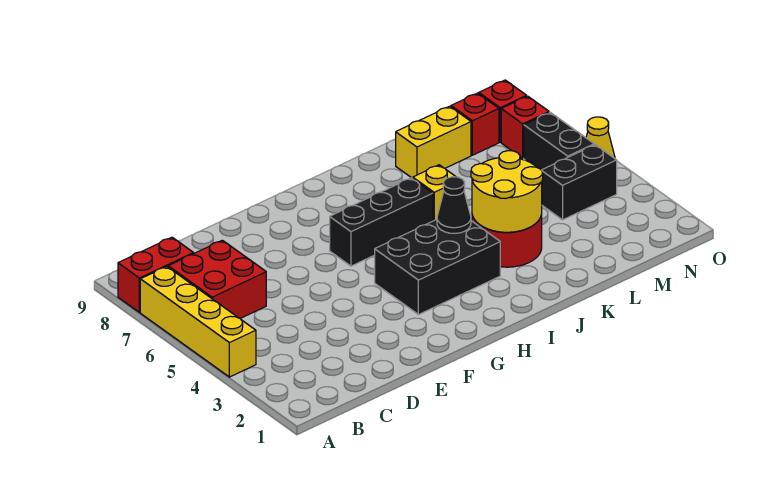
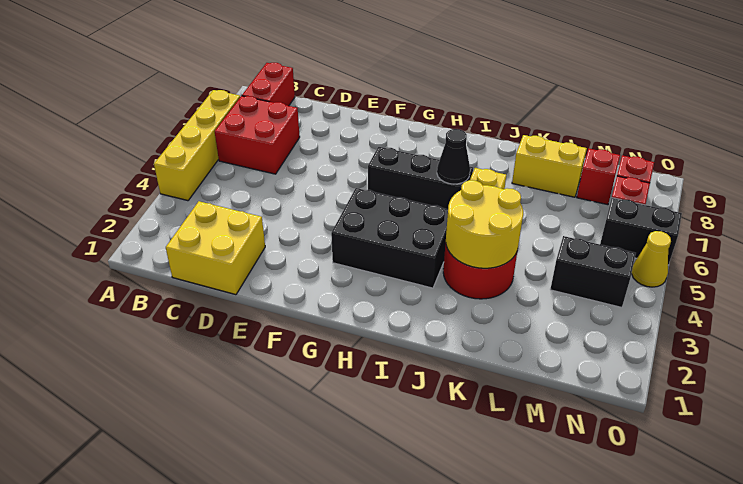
red 1x2 brick [118,237,194,312] -> red 1x2 brick turned to [242,63,295,106]
none -> yellow 2x2 brick [166,201,265,295]
black 1x1 cone [437,177,471,233] -> black 1x1 cone moved to [437,129,470,184]
black 1x2 brick [524,112,594,170] -> black 1x2 brick turned to [600,198,682,265]

